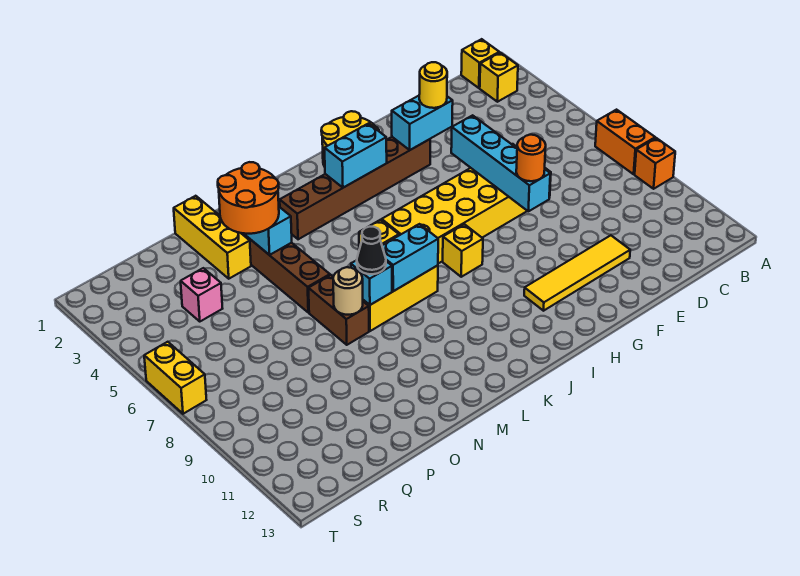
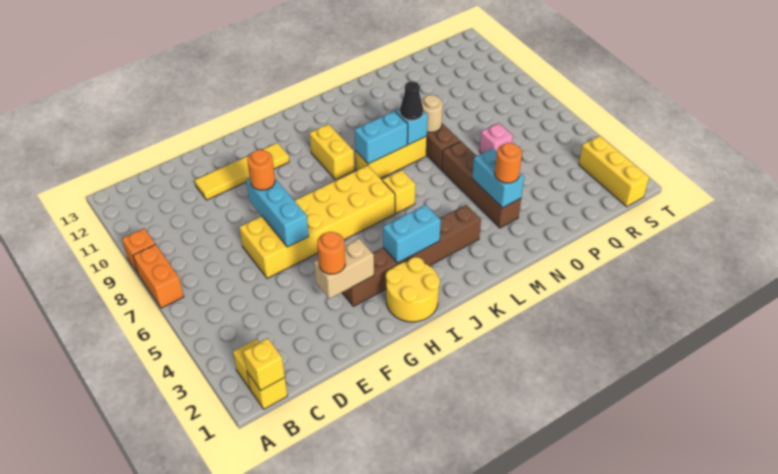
cyan 1x2 brick [392,96,453,150] -> tan 1x2 brick [314,239,374,299]
yellow 1x1 round brick [419,62,447,108] -> orange 1x1 round brick [317,232,345,274]
cyan 1x4 brick [451,115,550,211] -> cyan 1x3 brick [246,178,309,247]
yellow 1x1 brick [443,224,483,277] -> yellow 1x1 brick moved to [243,338,285,391]
orange 2x2 round brick [218,162,279,234] -> orange 1x1 round brick [495,143,522,183]
yellow 1x3 brick [174,196,251,279] -> yellow 1x3 brick moved to [579,136,649,207]
pink 1x1 brick [181,268,223,321] -> pink 1x1 brick moved to [479,123,513,154]
yellow 1x2 brick [144,342,206,414] -> yellow 1x2 brick moved to [310,124,355,180]

